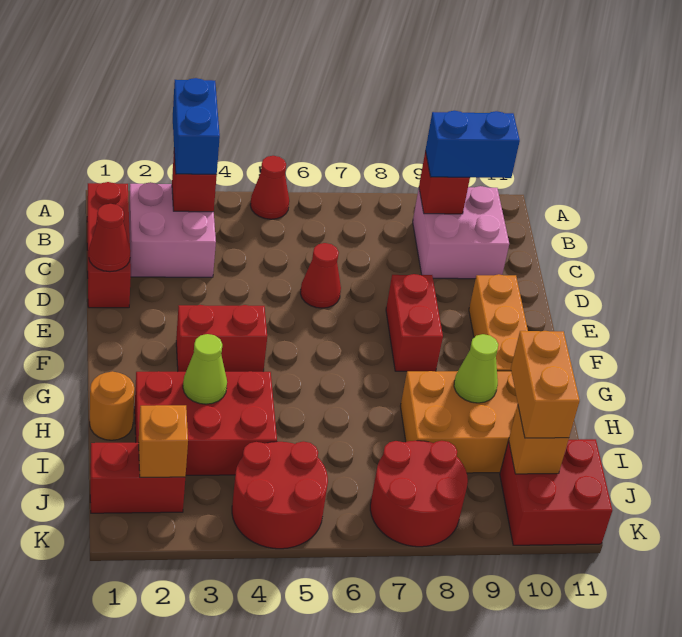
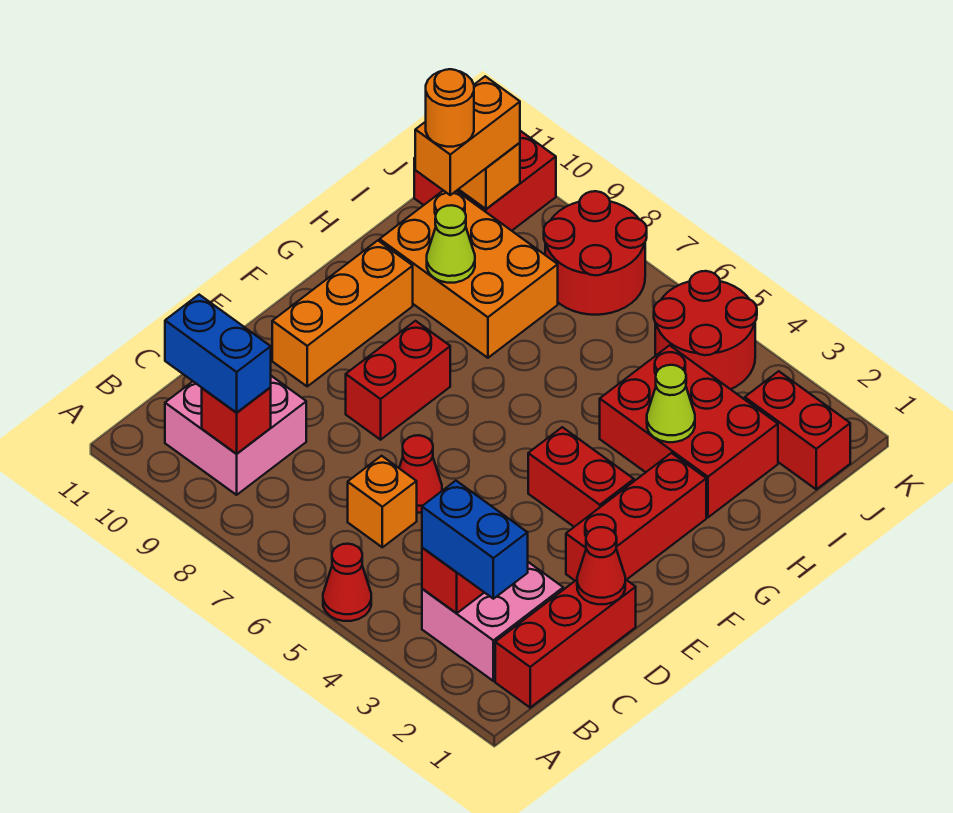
blue 1x2 brick [173,78,220,174] -> blue 1x2 brick turned to [422,481,528,599]
none -> red 1x3 brick [566,453,706,581]
orange 1x1 round brick [90,371,134,440] -> orange 1x1 round brick moved to [426,69,474,147]
orange 1x1 brick [138,405,188,477] -> orange 1x1 brick moved to [348,456,417,547]

